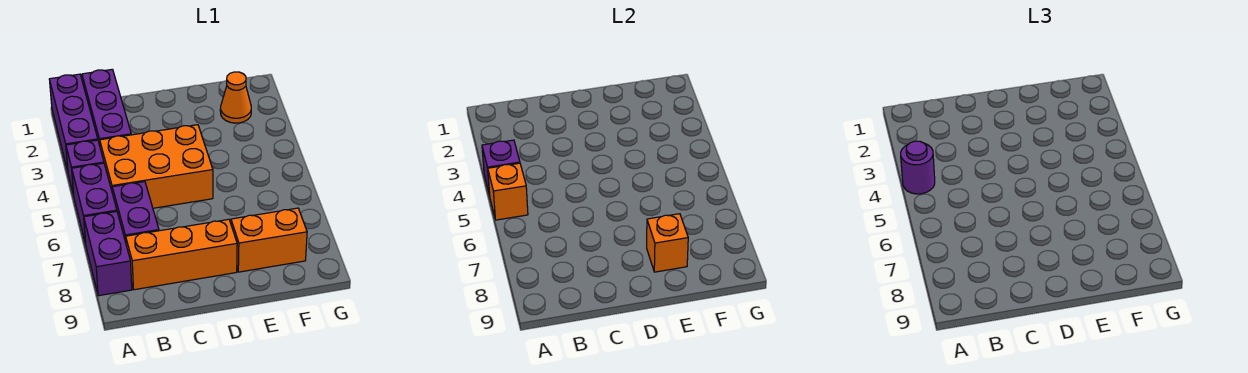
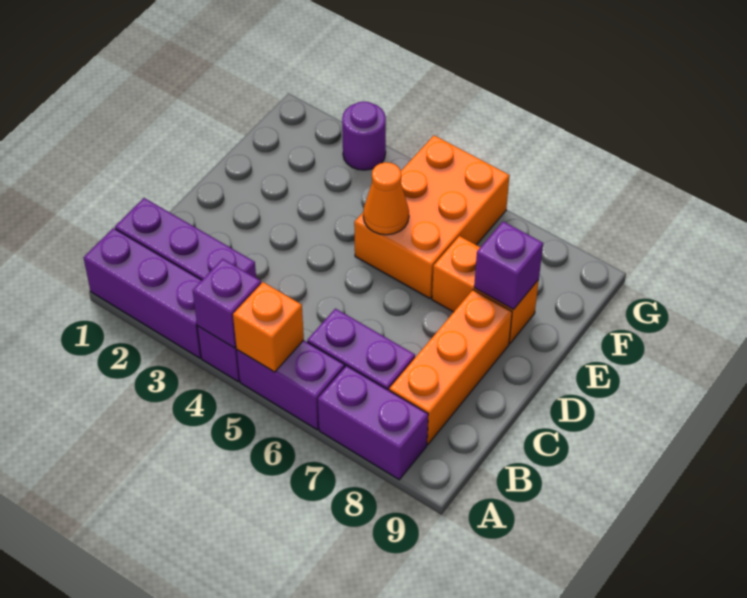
purple 1x1 round brick [901,141,935,194] -> purple 1x1 round brick moved to [342,102,386,170]
orange 2x3 brick [100,125,213,208] -> orange 2x3 brick moved to [354,135,510,298]
orange 1x2 brick [231,208,307,272] -> orange 1x2 brick turned to [432,236,539,344]
orange 1x1 brick [647,214,688,272] -> purple 1x1 brick [474,222,543,310]
orange 1x1 cone [220,72,251,123] -> orange 1x1 cone moved to [363,162,409,235]

